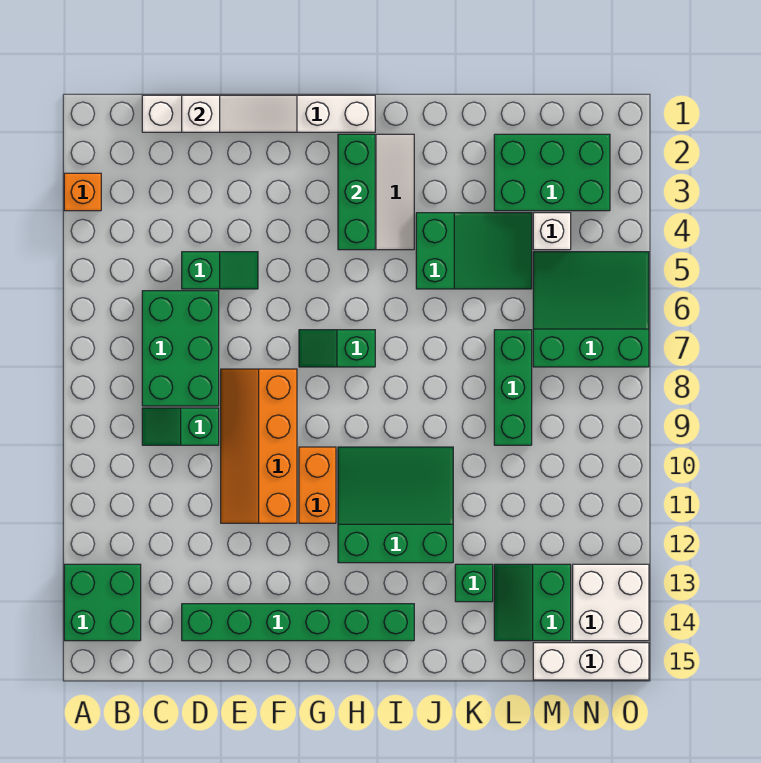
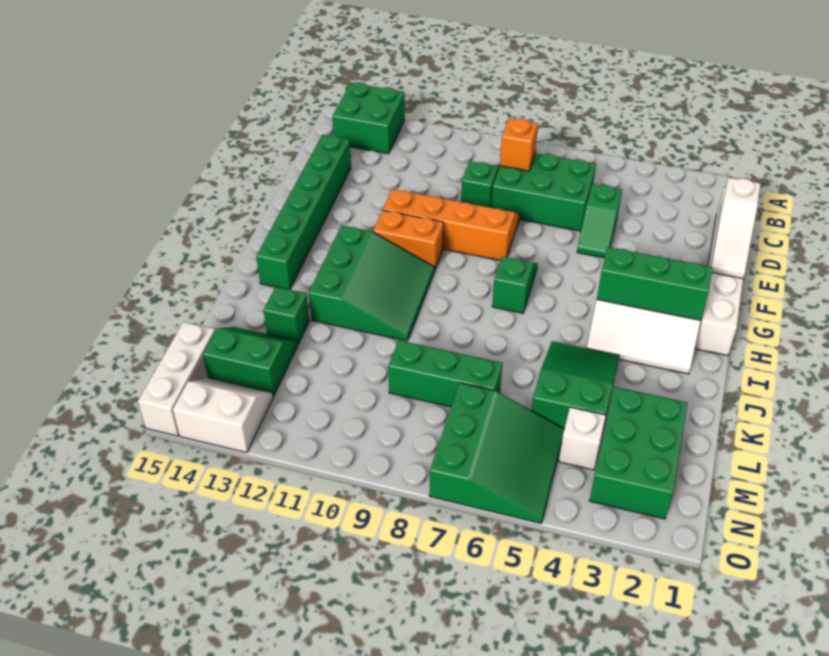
orange 1x1 brick [64,173,101,211] -> orange 1x1 brick moved to [500,118,538,171]
green 2x3 slope [416,213,532,289] -> green 2x3 slope turned to [531,341,619,429]
white 2x2 brick [573,564,649,641] -> white 2x2 slope [173,378,273,453]

